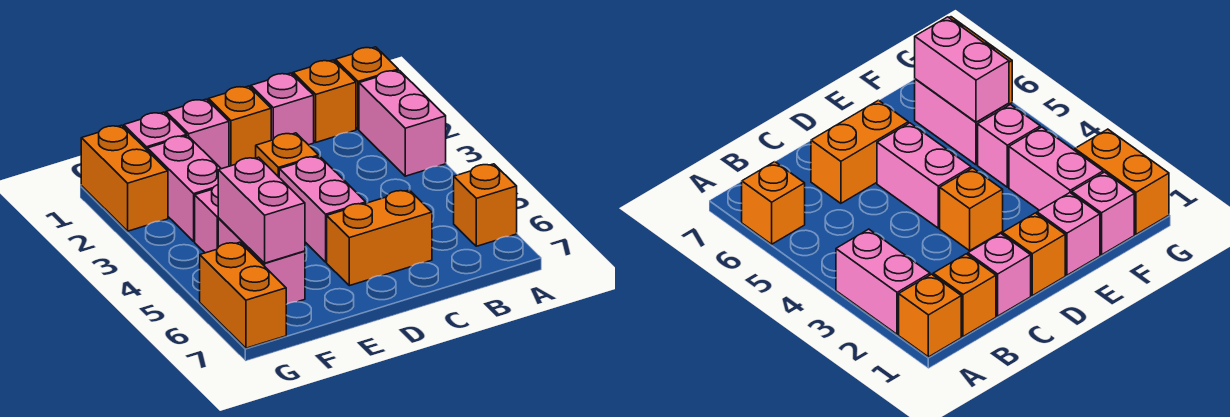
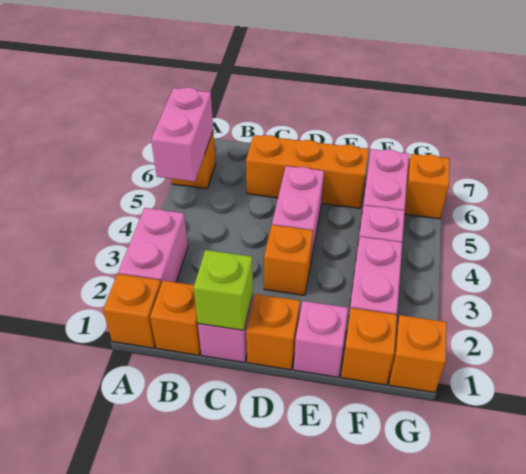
none -> lime 1x1 brick [194,250,253,330]
orange 1x2 brick [327,190,432,286] -> orange 1x3 brick [246,135,369,208]
pink 1x1 brick [124,112,187,150] -> orange 1x1 brick [341,308,397,385]
pink 1x2 brick [218,157,305,263] -> pink 1x2 brick moved to [151,87,213,182]
orange 1x2 brick [81,125,168,231] -> orange 1x1 brick [389,315,447,393]
orange 1x2 brick [200,242,286,348] -> orange 1x1 brick [405,154,450,219]

